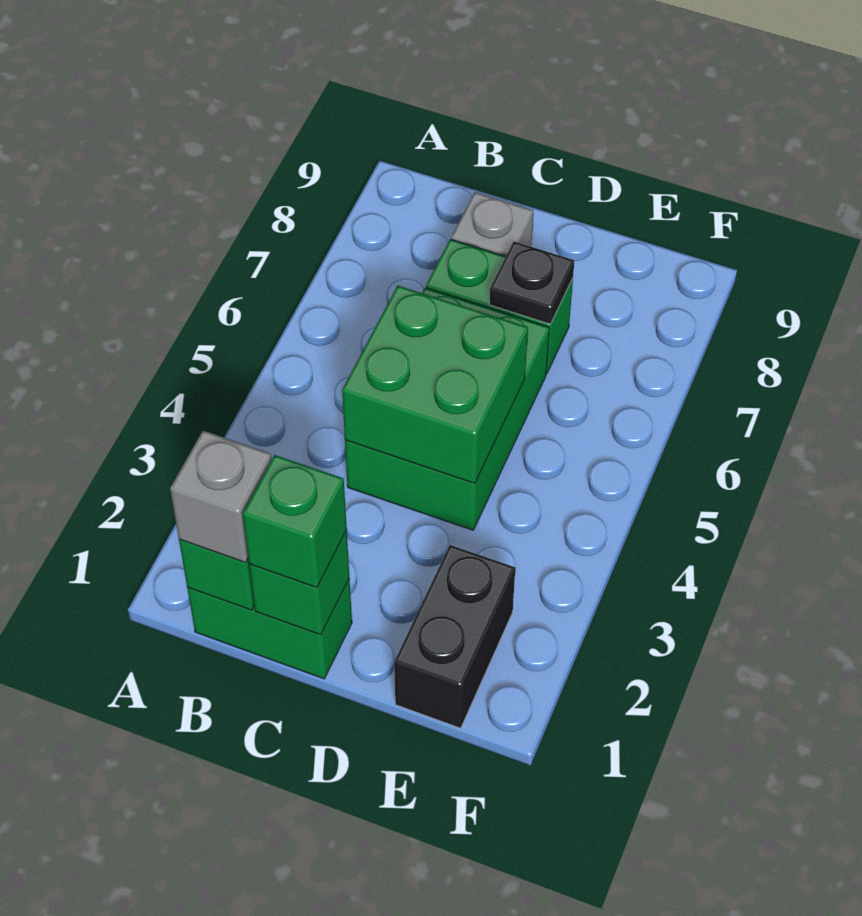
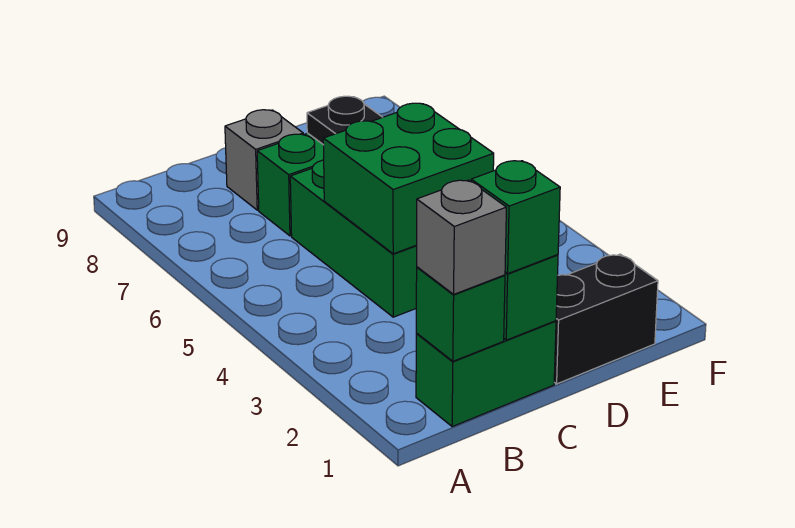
black 1x2 brick [394,545,515,728] -> black 1x2 brick turned to [554,254,658,384]

